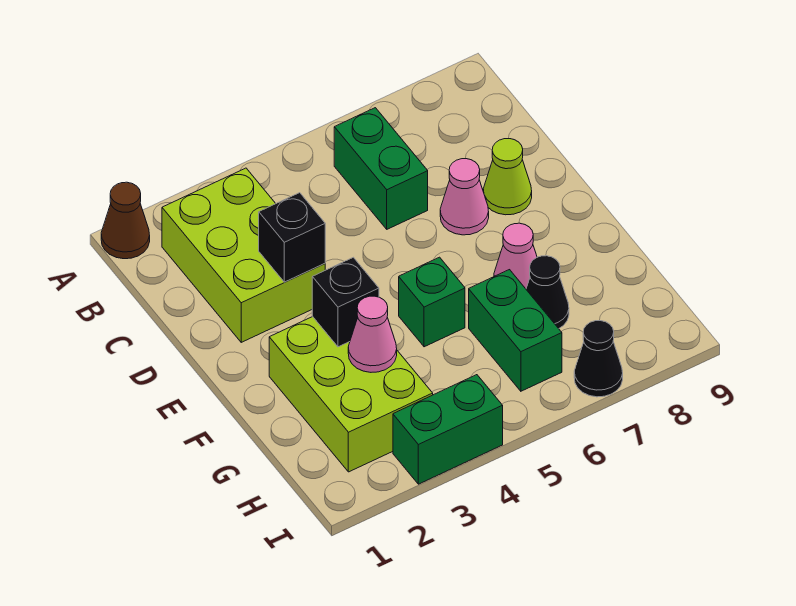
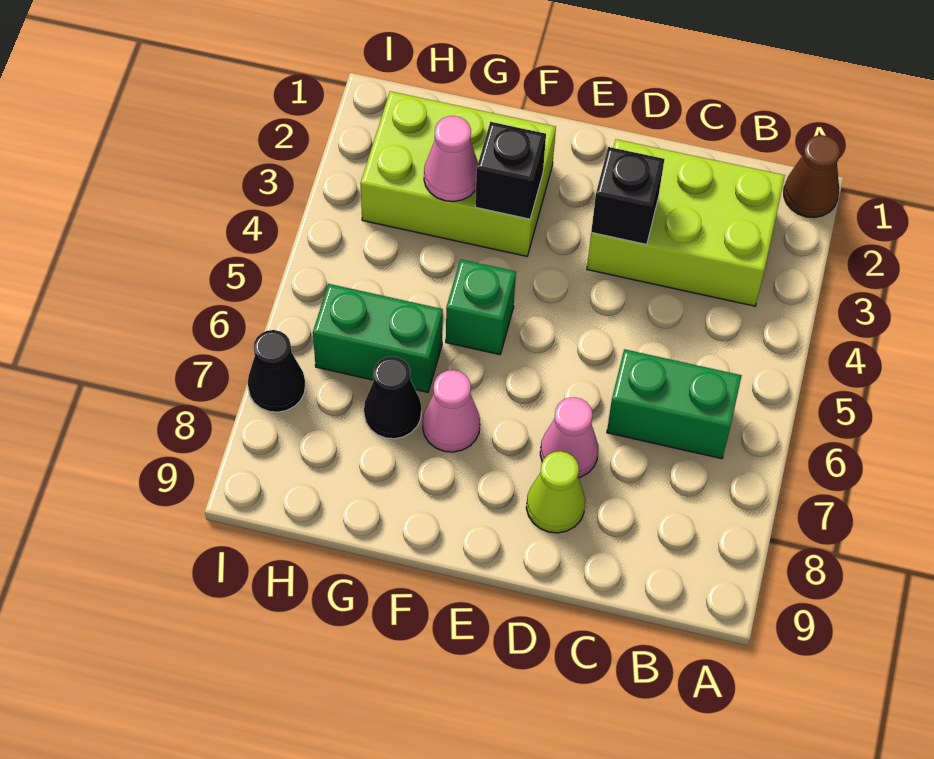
green 1x2 brick [393,375,503,484] -> none

